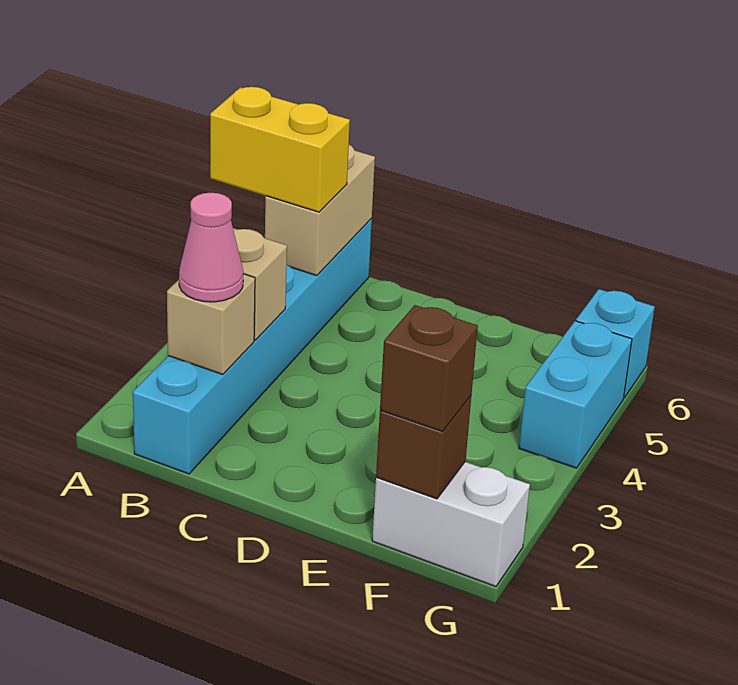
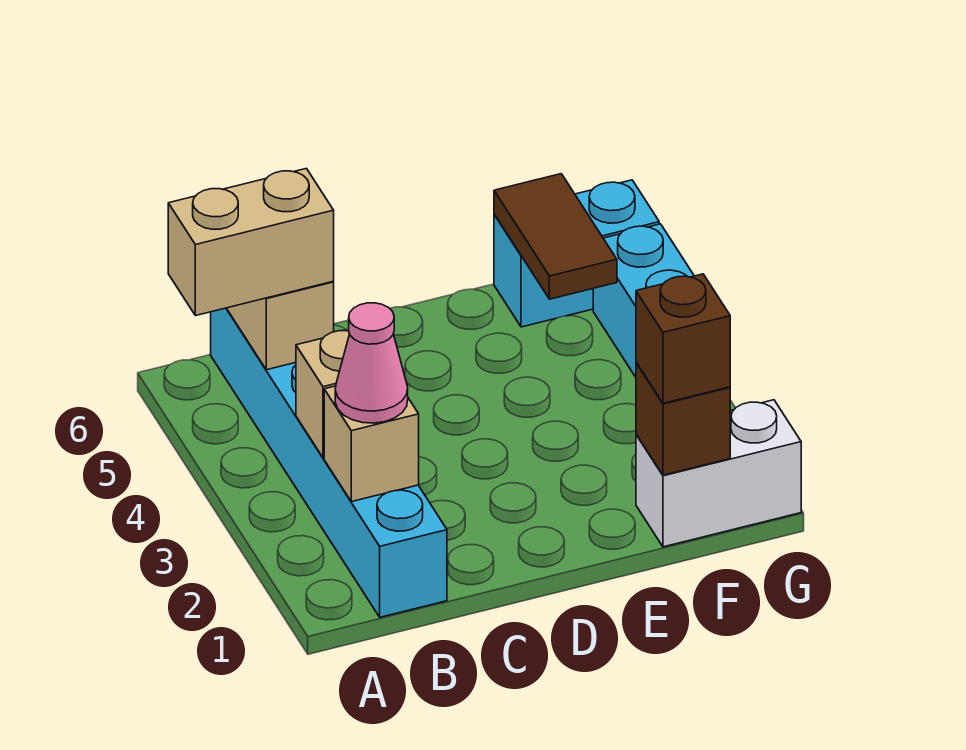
yellow 1x2 brick [210,87,350,212] -> tan 1x2 brick [168,169,334,316]
none -> brown 1x2 tile [494,174,617,299]
cyan 1x1 brick [576,289,655,398] -> cyan 1x2 brick [494,180,659,327]

